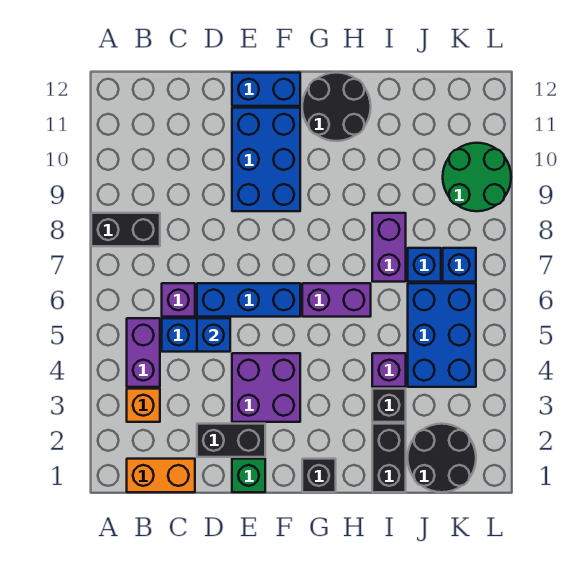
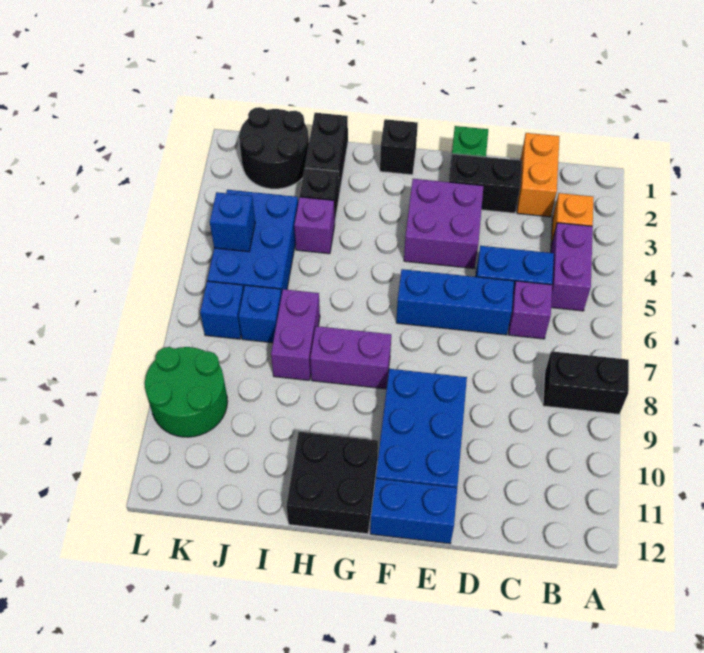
orange 1x2 brick [127,459,195,492] -> orange 1x2 brick turned to [517,133,559,217]
blue 1x1 brick [197,318,230,352] -> blue 1x1 brick moved to [210,192,255,252]
purple 1x2 brick [302,283,371,317] -> purple 1x2 brick moved to [310,326,391,389]
black 2x2 round brick [302,73,371,141] -> black 2x2 brick [286,432,378,534]

